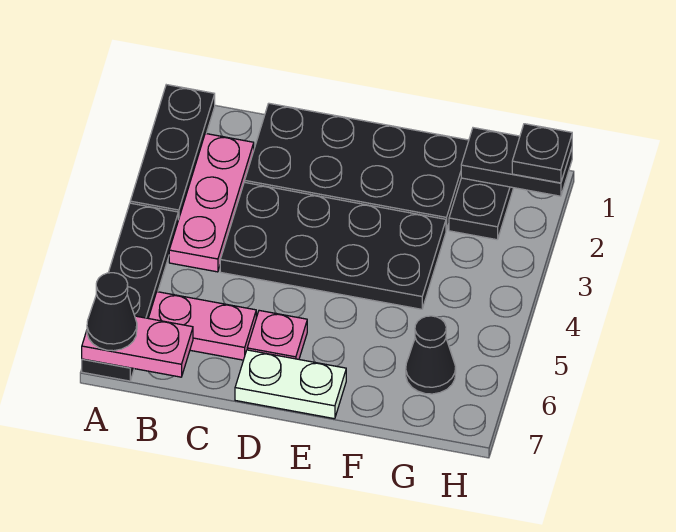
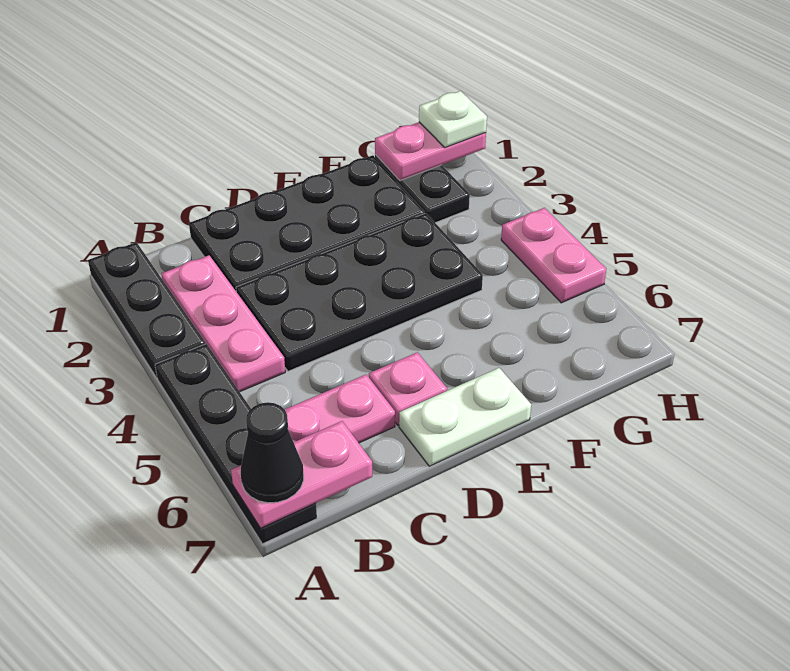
black 1x2 plate [461,128,572,196] -> pink 1x2 plate [375,122,486,181]
black 1x1 cone [406,316,456,394] -> none
black 1x1 plate [512,124,572,183] -> white 1x1 plate [419,91,487,147]
none -> pink 1x2 plate [501,208,606,303]

